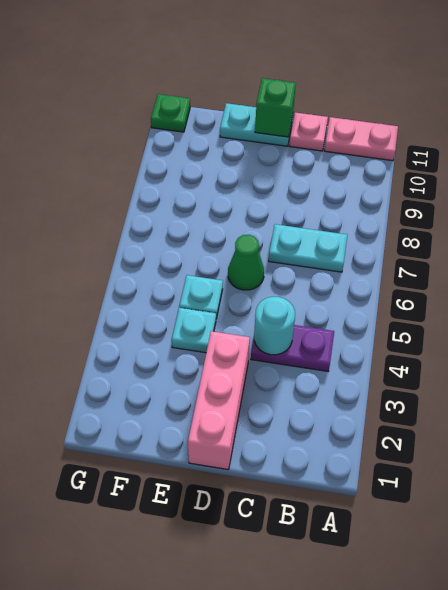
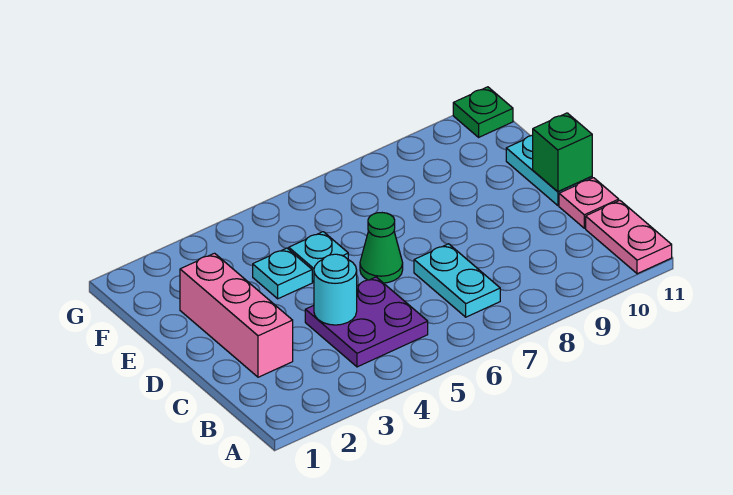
purple 1x2 plate [251,325,334,371] -> purple 2x2 plate [305,277,428,367]
pink 1x3 brick [188,331,250,469] -> pink 1x3 brick turned to [180,253,293,377]

